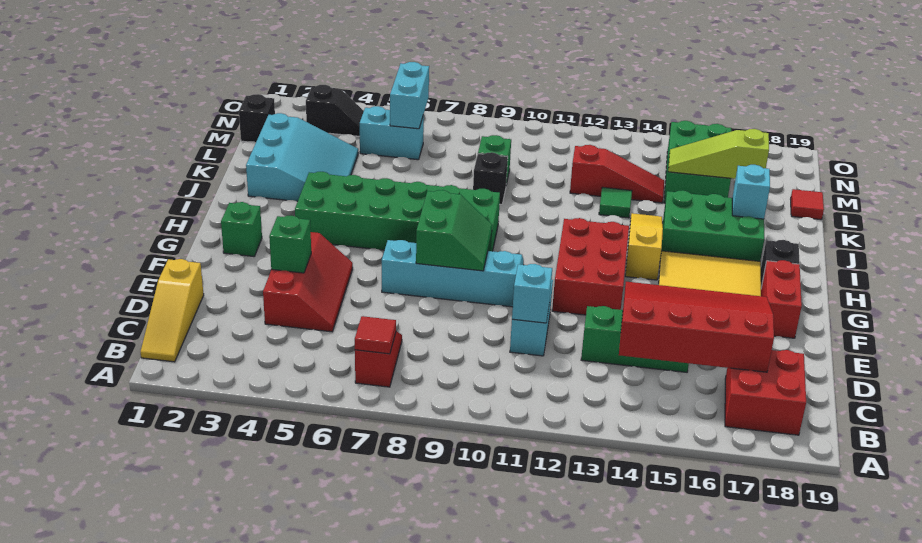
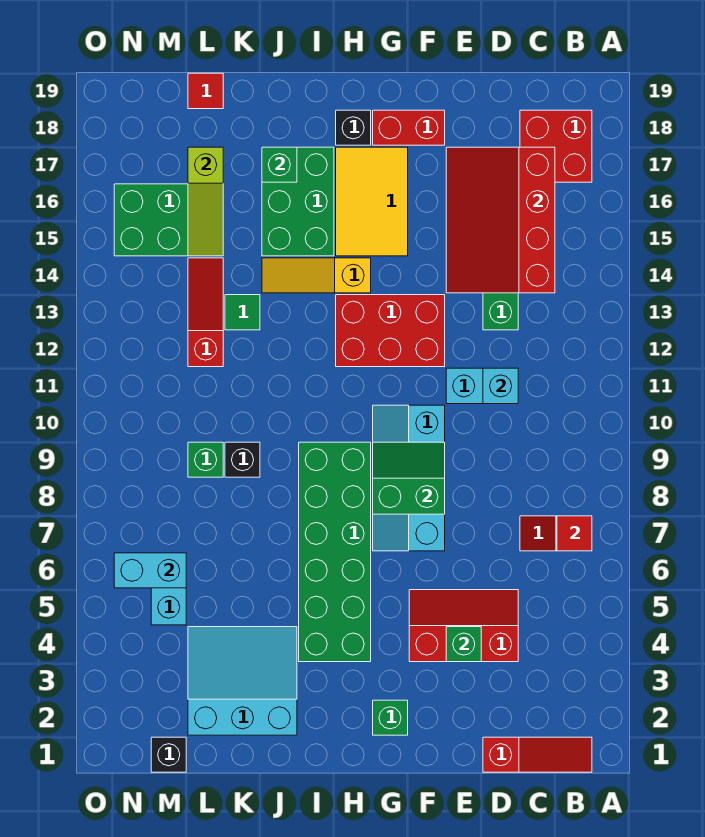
yellow 1x3 slope [141,259,204,362] -> red 1x3 slope [483,737,592,772]
cyan 1x1 brick [732,165,770,219] -> green 1x1 brick [262,147,297,182]
black 1x2 slope [306,85,364,136] -> none

